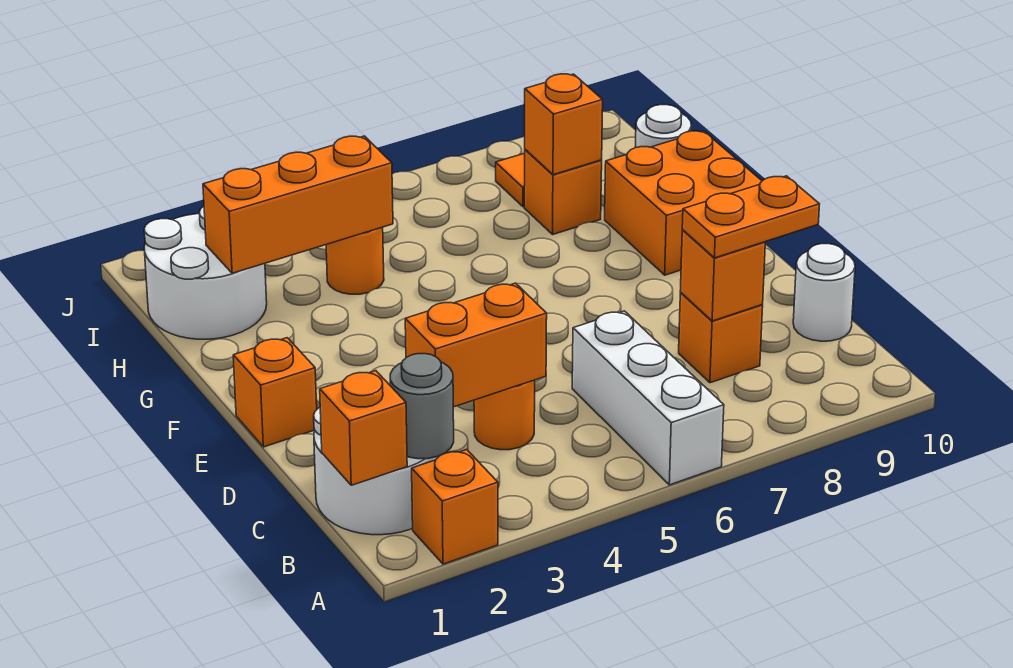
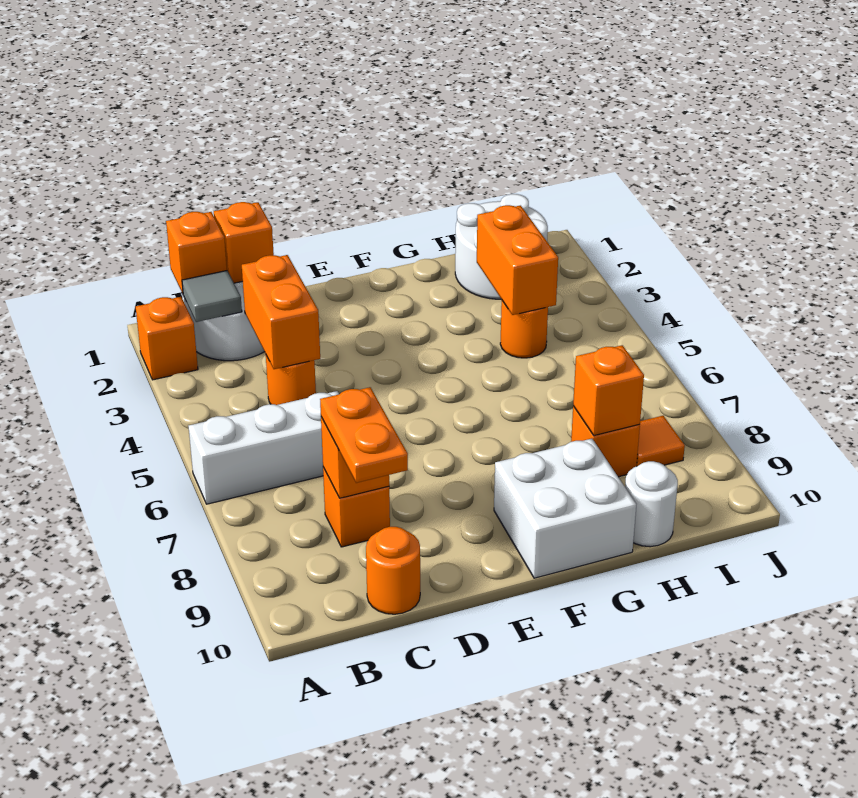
grey 1x1 round brick [390,354,454,459] -> grey 1x1 tile [182,271,242,322]
white 1x1 round brick [793,244,855,341] -> orange 1x1 round brick [366,527,420,614]
orange 1x1 brick [233,338,317,447] -> orange 1x1 brick moved to [214,202,274,283]
orange 2x2 brick [605,131,762,275] -> white 2x2 brick [494,439,636,578]
orange 1x3 brick [203,136,393,273] -> orange 1x2 brick [477,205,558,315]

